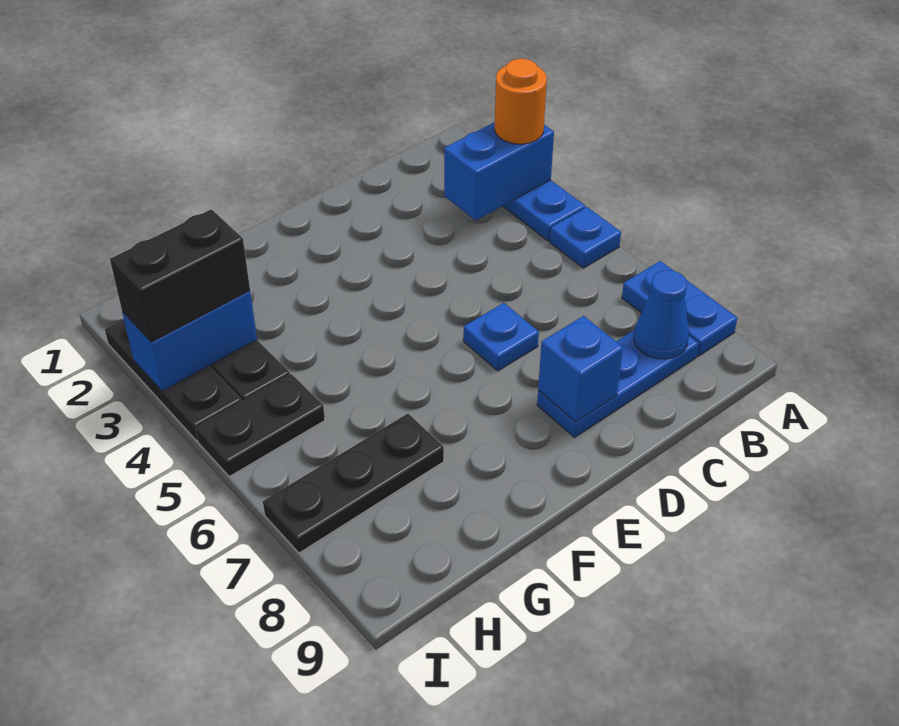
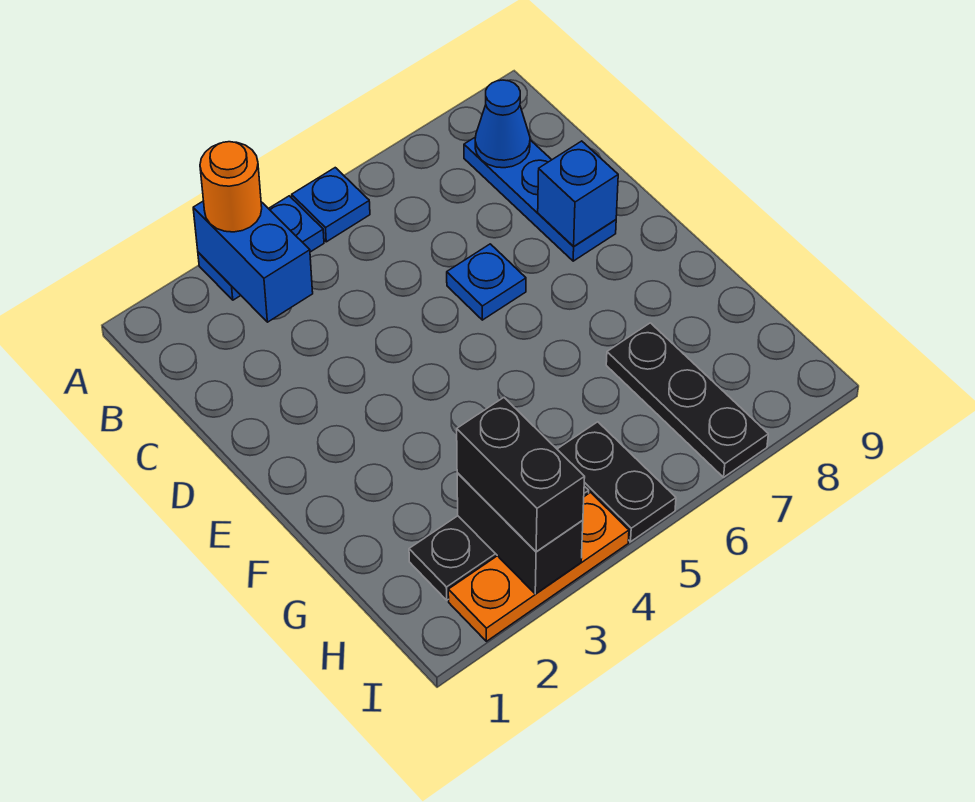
blue 1x2 plate [622,261,737,356] -> none
blue 1x2 brick [122,291,257,391] -> black 1x2 brick [457,473,583,594]
black 1x3 plate [105,319,242,441] -> orange 1x3 plate [448,492,629,641]

